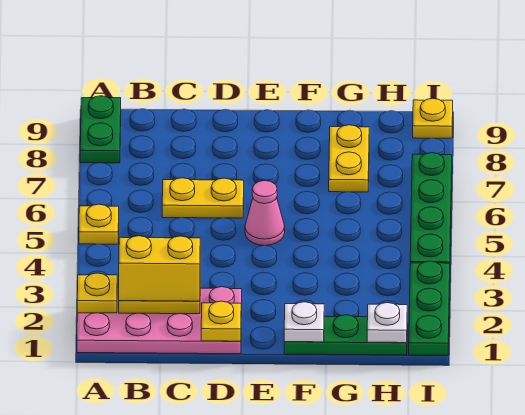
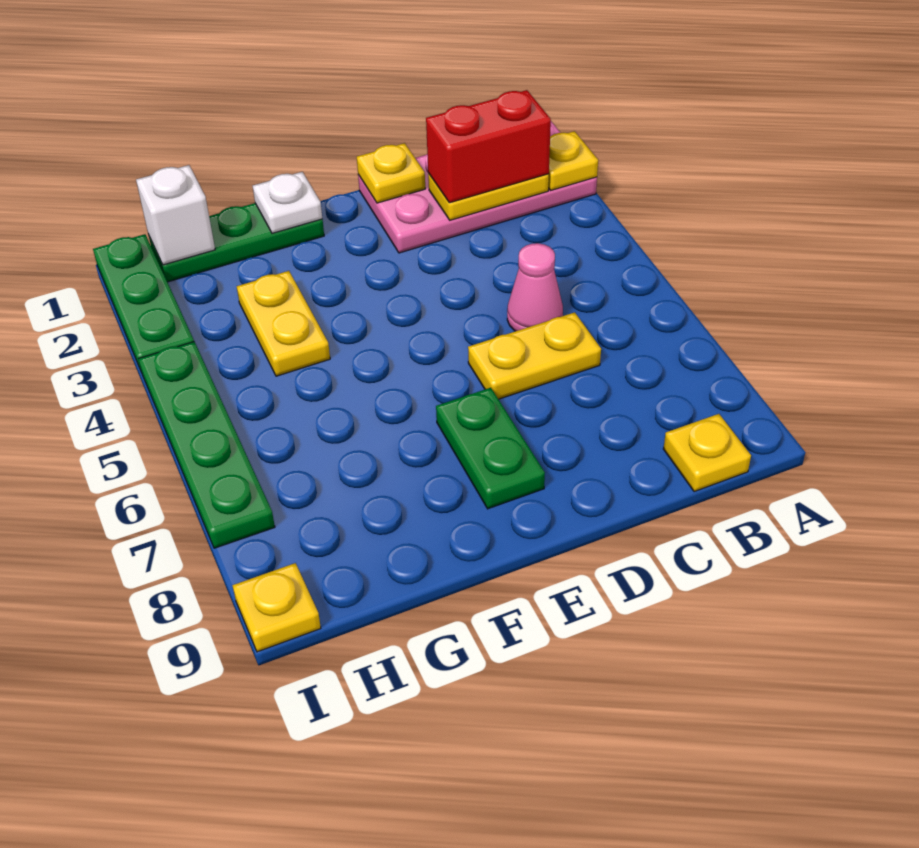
yellow 1x1 plate [79,204,119,244] -> yellow 1x1 plate moved to [663,414,751,492]
green 1x2 plate [80,96,121,163] -> green 1x2 plate moved to [436,388,545,509]
yellow 1x2 brick [119,236,200,301] -> red 1x2 brick [426,90,551,203]
pink 1x1 cone [245,181,285,245] -> pink 1x1 cone moved to [507,243,563,331]
yellow 1x2 plate [329,125,369,192] -> yellow 1x2 plate moved to [237,271,330,376]
white 1x1 plate [367,303,407,343] -> white 1x1 brick [136,165,215,265]

